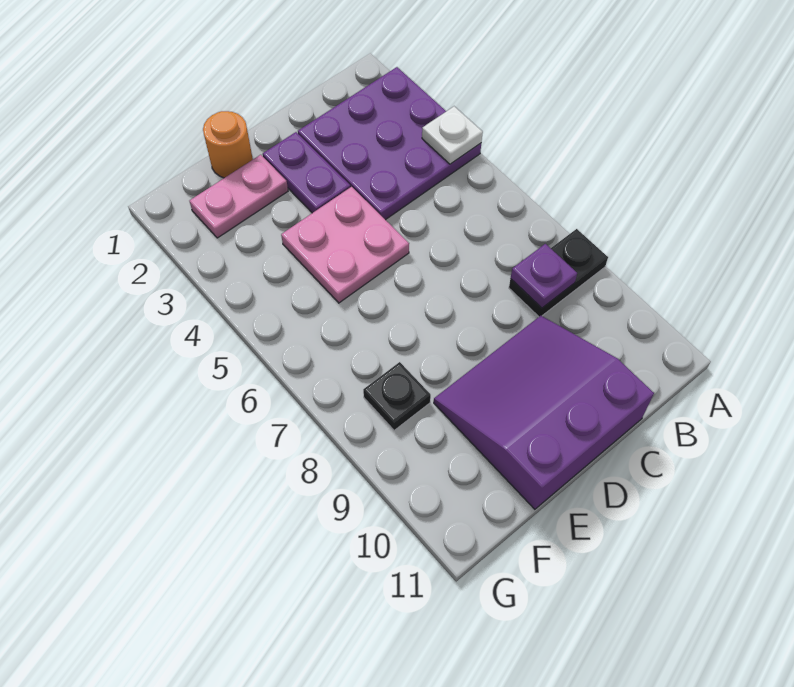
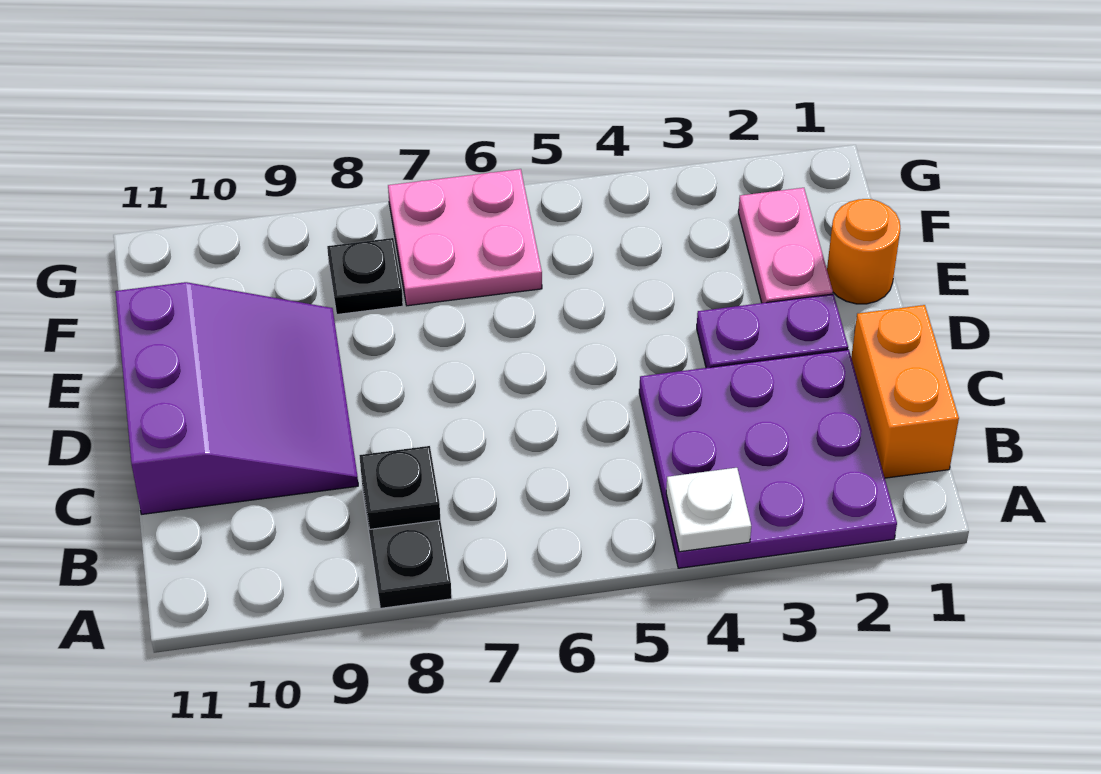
none -> orange 1x2 brick [851,305,959,478]
purple 1x1 plate [511,244,577,308] -> black 1x1 plate [359,446,440,529]
pink 2x2 plate [281,187,409,303] -> pink 2x2 plate moved to [388,169,542,306]

